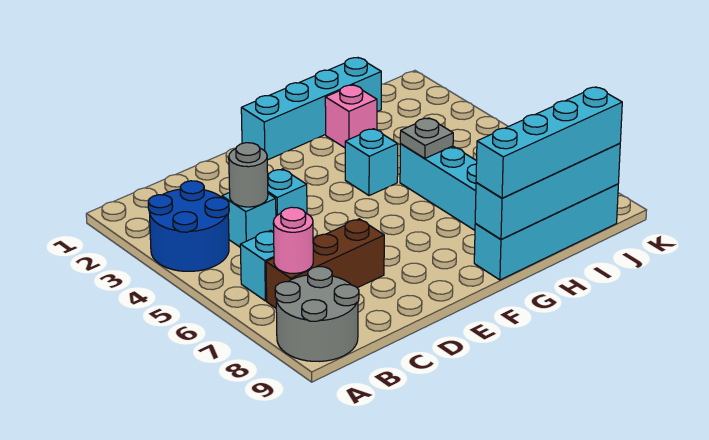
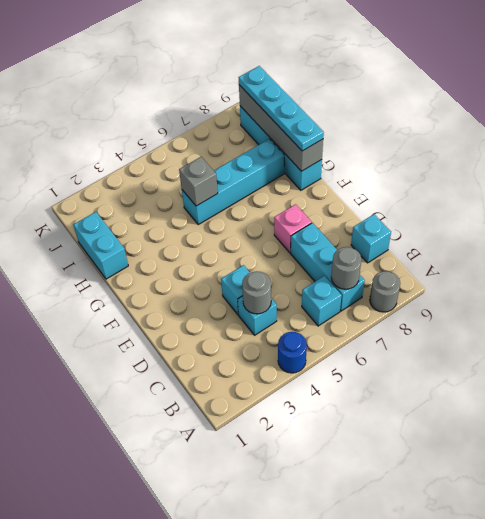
blue 2x2 round brick [148,181,229,271] -> blue 1x1 round brick [278,332,307,373]
grey 2x2 round brick [275,267,359,361] -> grey 1x1 round brick [370,271,400,312]
brown 1x3 brick [266,219,384,308] -> cyan 1x3 brick [291,223,365,311]
pink 1x1 round brick [273,207,313,273] -> grey 1x1 round brick [331,247,361,289]
cyan 1x4 brick [241,58,381,160] -> cyan 1x2 brick [74,212,128,279]
cyan 1x1 brick [345,129,398,196] -> cyan 1x1 brick moved to [351,214,391,263]
cyan 1x4 brick [475,144,620,239] -> grey 1x4 brick [239,85,323,171]
cyan 1x4 brick [476,87,622,198] -> cyan 1x4 plate [239,66,324,151]
pink 1x1 brick [325,85,377,148] -> pink 1x1 brick moved to [274,204,312,253]
grey 1x1 plate [400,118,453,159] -> grey 1x1 brick [179,157,218,206]

